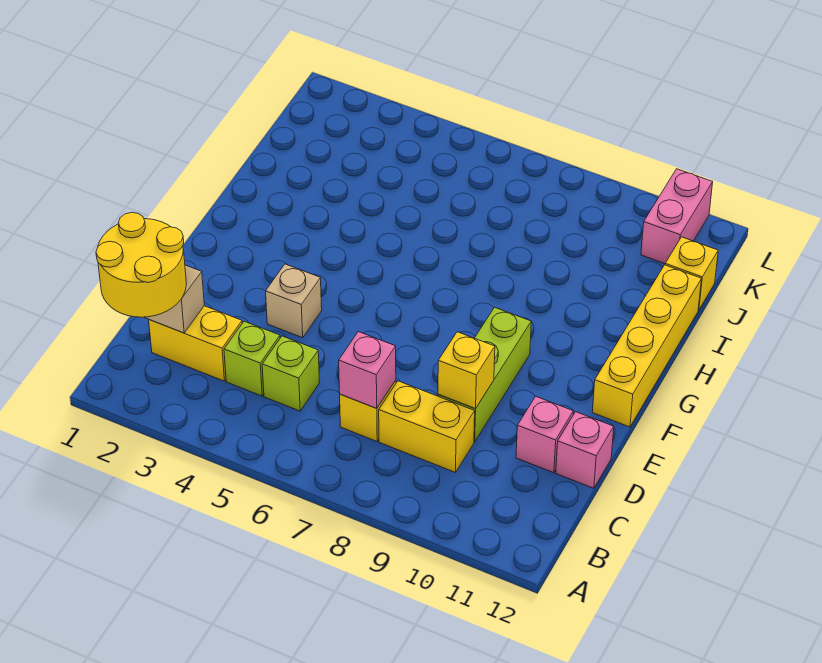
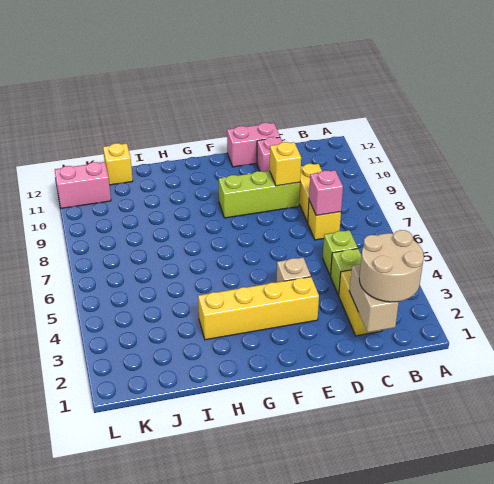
yellow 2x2 round brick [96,212,186,317] -> tan 2x2 round brick [359,230,424,302]
pink 1x1 brick [556,412,614,488] -> pink 1x2 brick [227,123,280,167]
yellow 1x4 brick [592,265,702,427] -> yellow 1x4 brick moved to [198,277,319,340]

